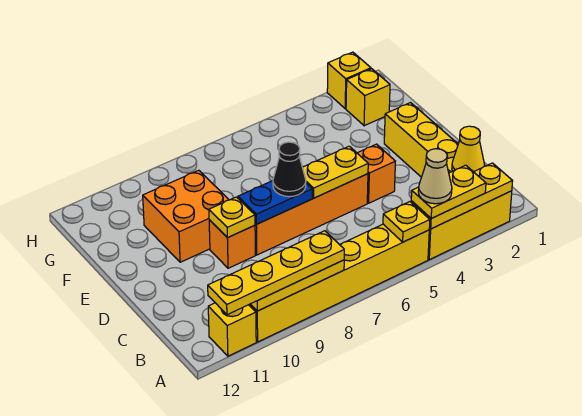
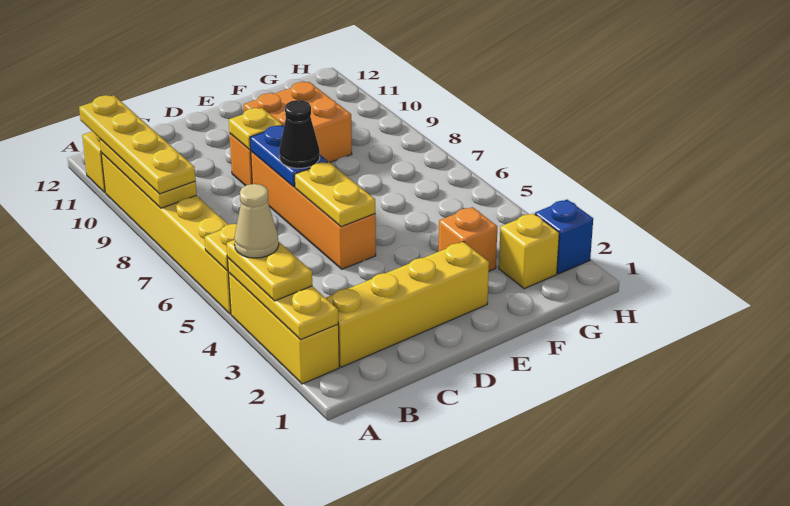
yellow 1x1 cone [452,126,485,172] -> none
orange 1x1 brick [357,144,395,203] -> orange 1x1 brick moved to [439,207,497,271]
yellow 1x1 brick [327,52,371,109] -> blue 1x1 brick [535,200,593,274]

